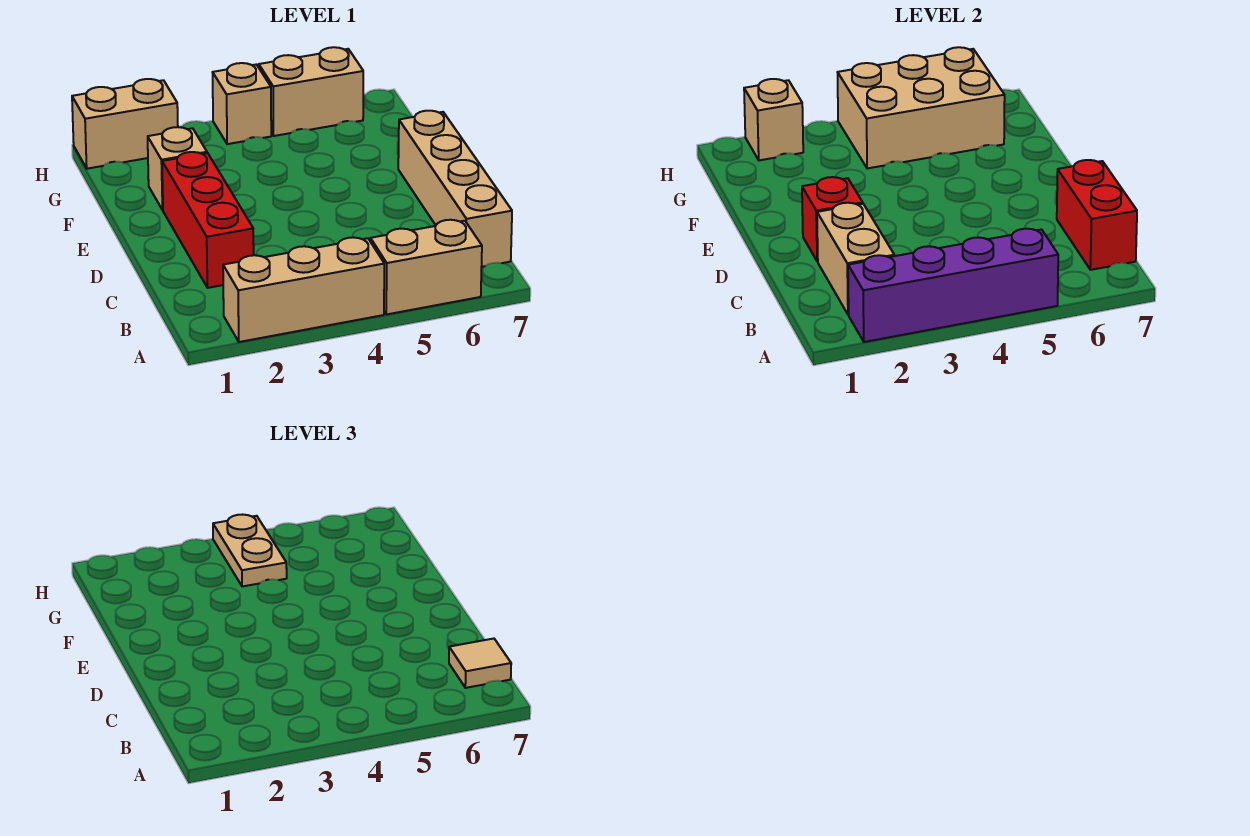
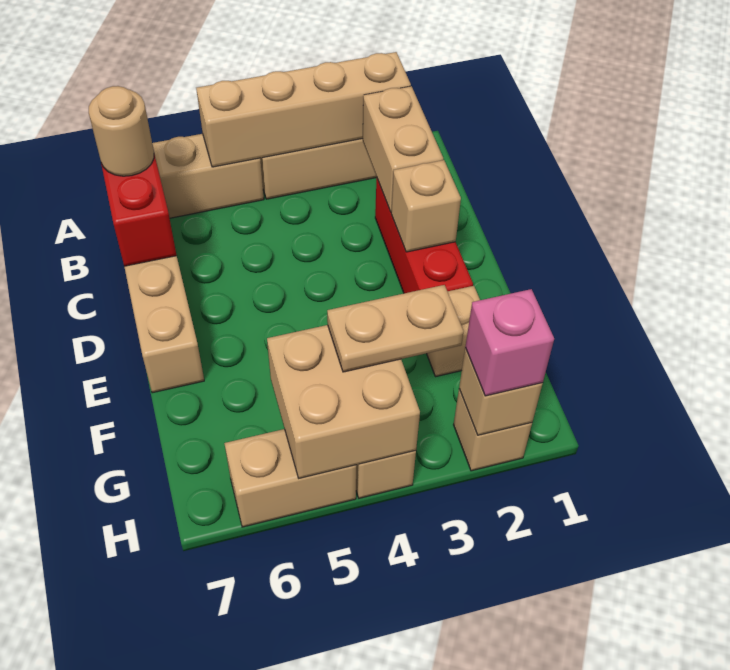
purple 1x4 brick [848,229,1058,342] -> tan 1x4 brick [196,52,411,167]
tan 1x1 tile [449,639,511,688] -> tan 1x1 round brick [89,86,154,176]
red 1x1 brick [802,177,863,261] -> tan 1x1 brick [391,160,461,252]
tan 2x3 brick [837,47,1005,168] -> tan 2x2 brick [267,325,420,478]
tan 1x2 plate [213,515,287,586] -> tan 1x2 plate turned to [327,285,464,372]
tan 1x2 brick [72,79,178,169] -> tan 1x1 brick [454,389,532,471]
none -> pink 1x1 brick [465,289,554,396]

